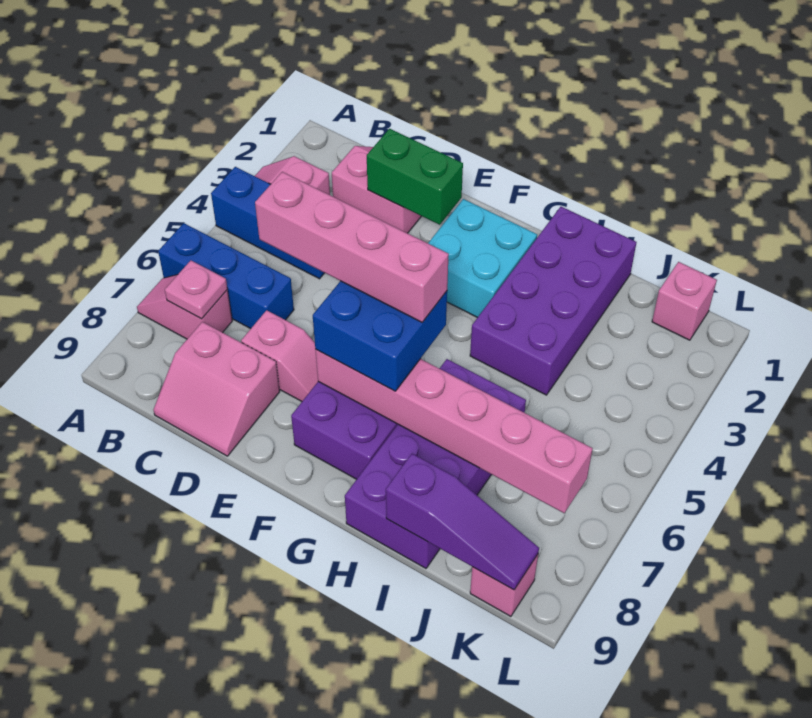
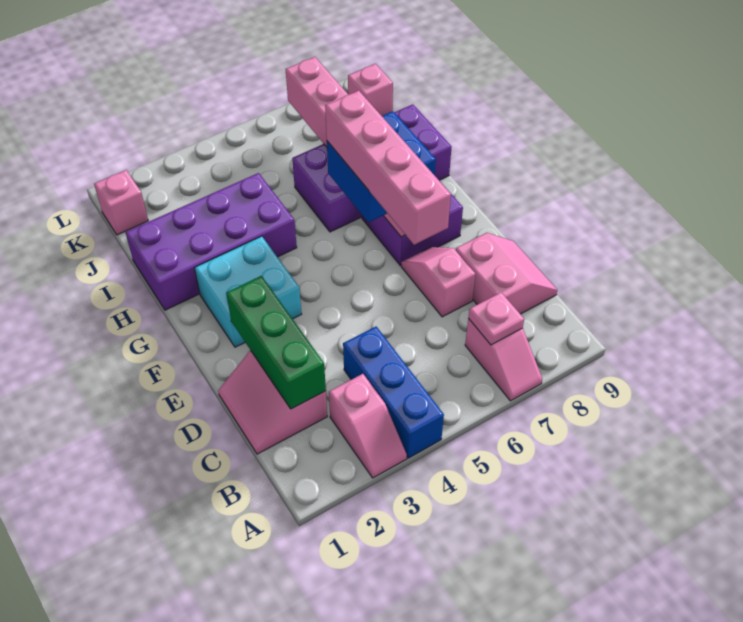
blue 1x3 brick [158,223,294,329] -> none
green 1x2 brick [367,129,463,225] -> green 1x3 brick [226,276,326,409]
purple 1x3 slope [386,454,539,590] -> none

